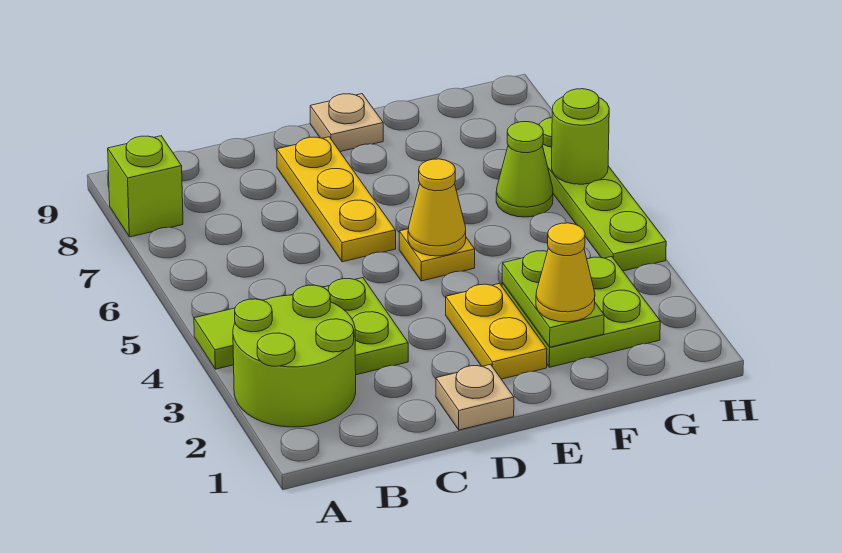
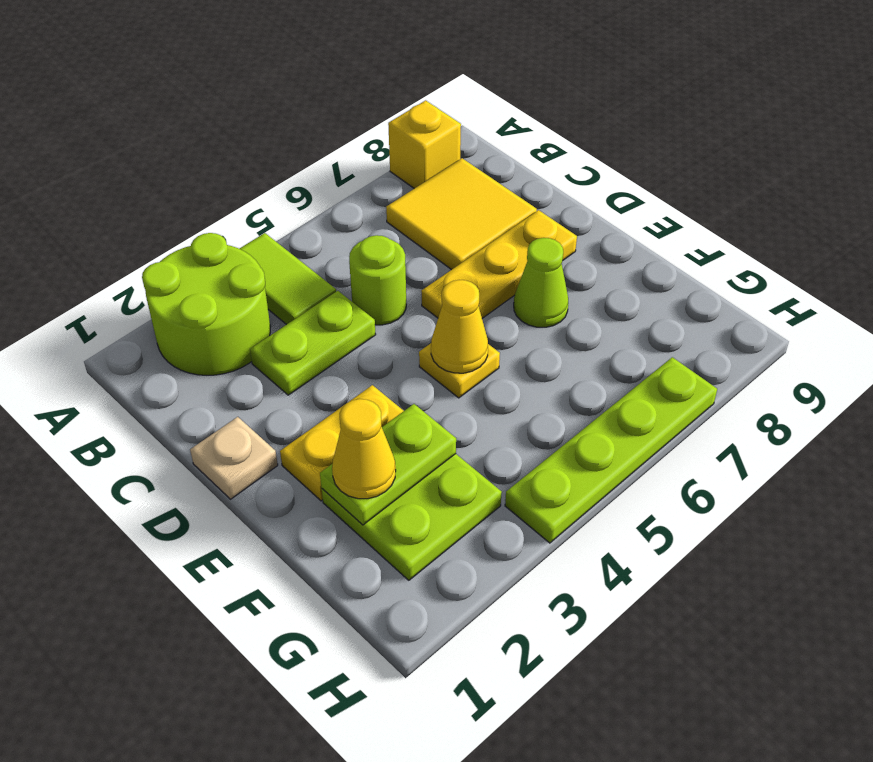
lime 1x1 brick [108,136,183,237] -> yellow 1x1 brick [388,100,461,188]
none -> yellow 2x2 tile [386,158,537,270]
tan 1x1 plate [310,94,383,152] -> none
lime 1x1 cone [496,122,553,217] -> lime 1x1 cone moved to [514,238,568,327]
lime 1x1 round brick [552,89,609,184] -> lime 1x1 round brick moved to [349,235,406,325]

